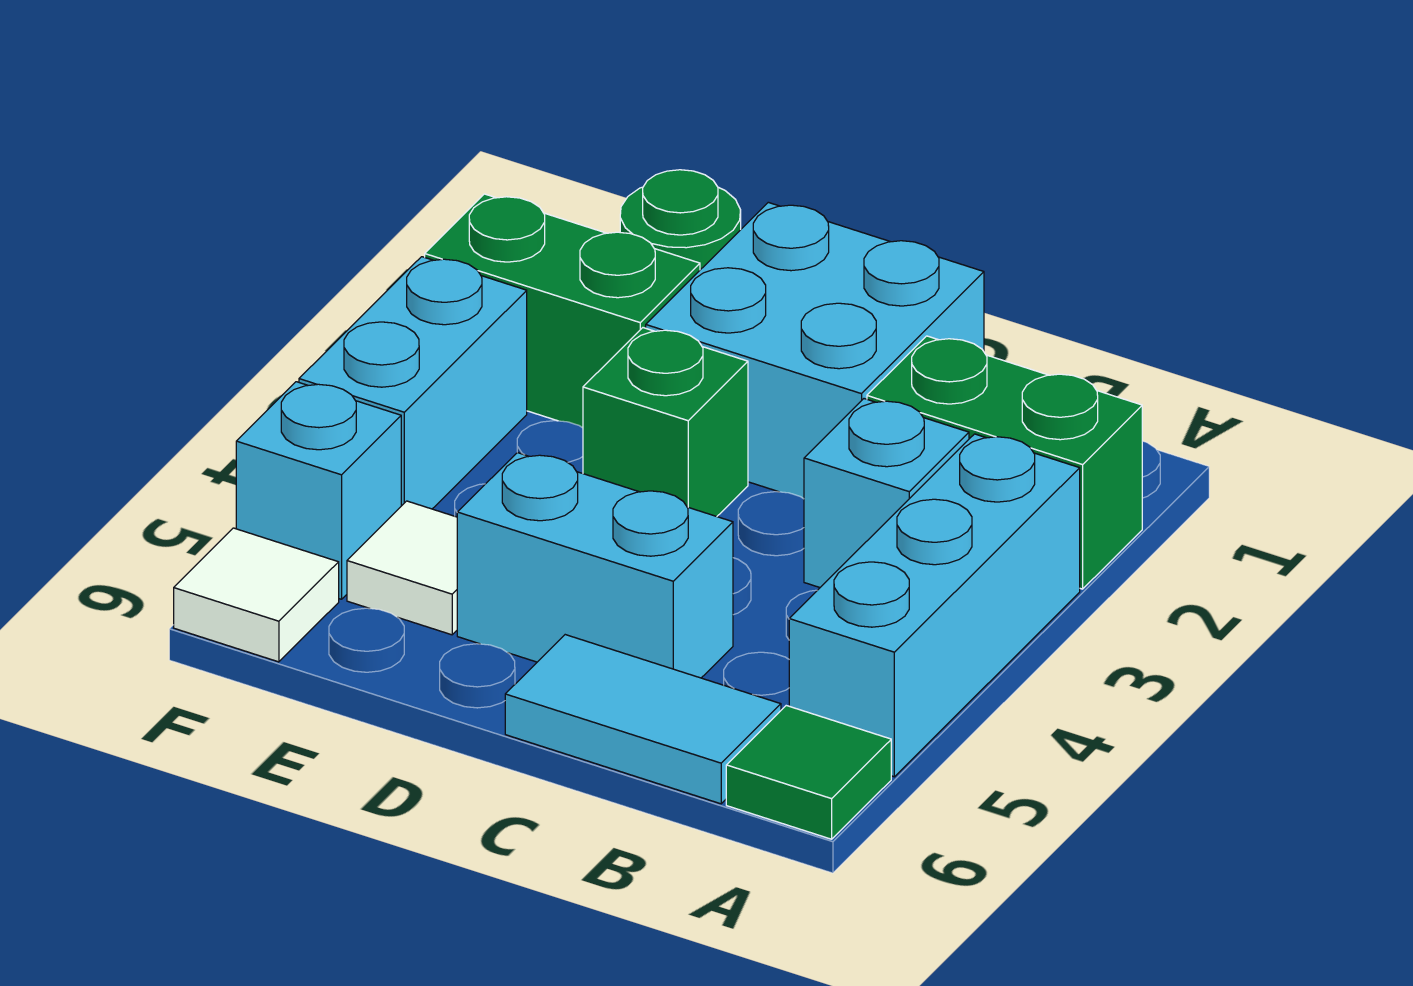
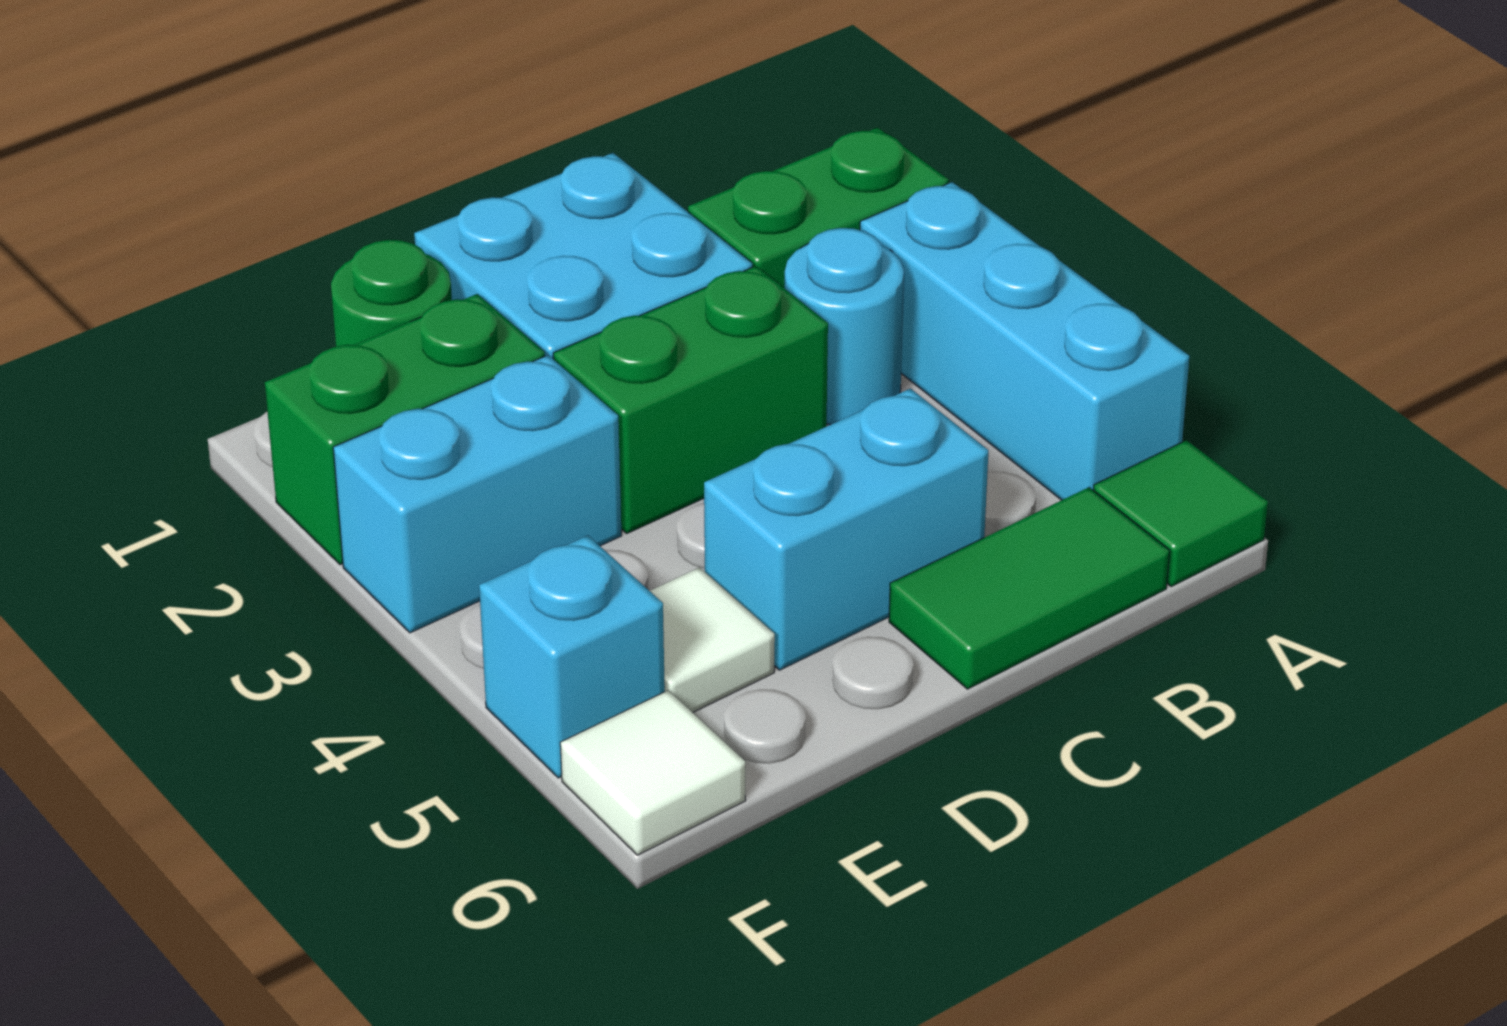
cyan 1x1 brick [804,399,969,587] -> cyan 1x1 round brick [785,228,904,425]
cyan 1x2 tile [505,635,781,804] -> green 1x2 tile [889,487,1170,689]
green 1x1 brick [583,328,748,516] -> green 1x2 brick [553,266,828,533]
cyan 1x2 brick [299,257,527,509] -> cyan 1x2 brick turned to [333,355,622,633]

